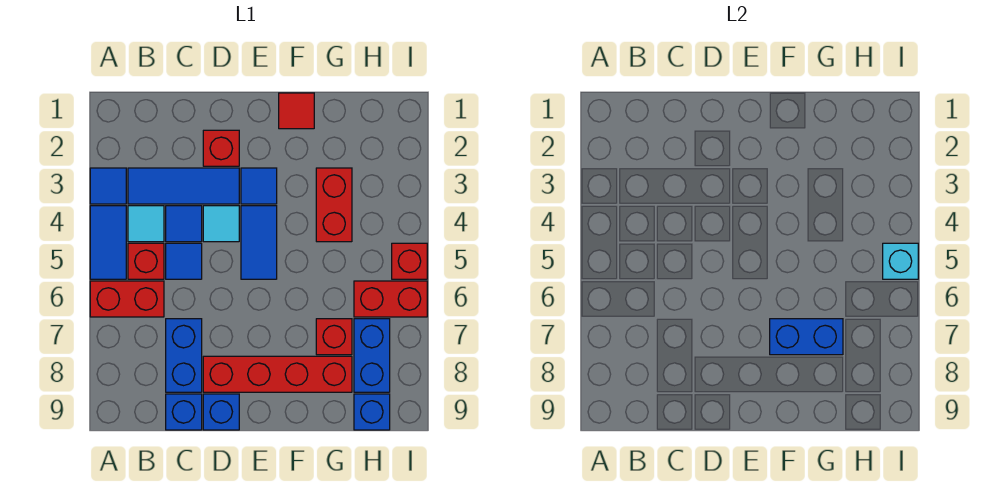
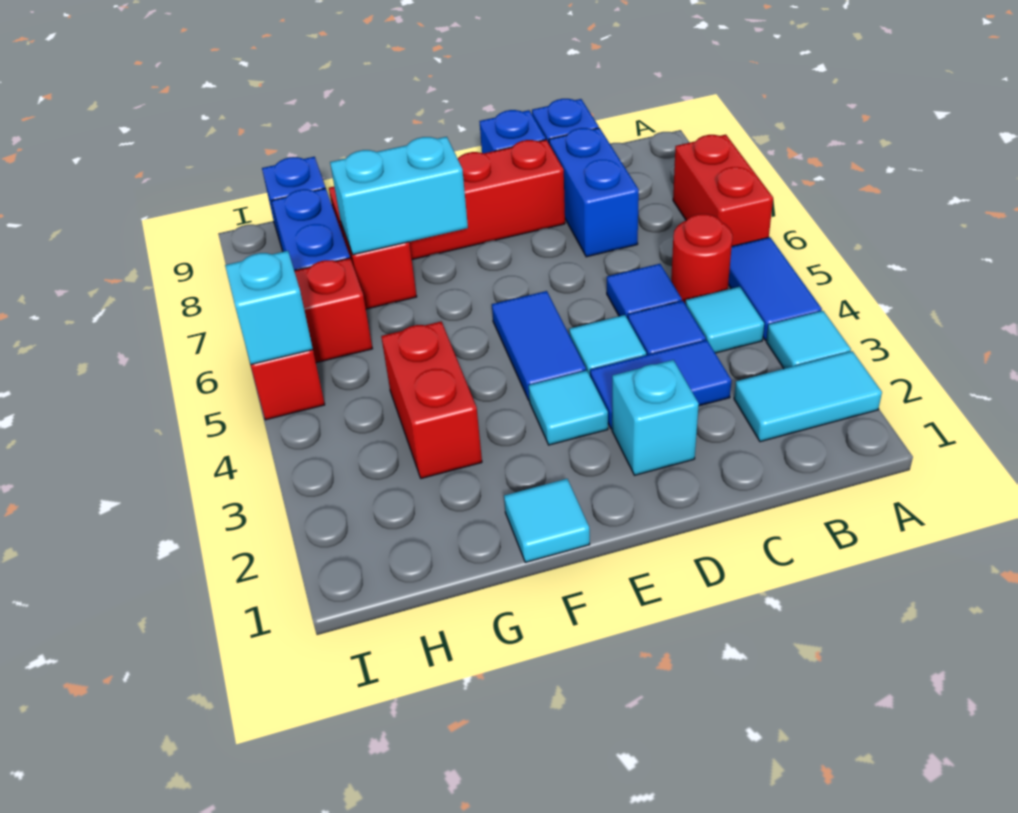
none -> cyan 1x2 tile [734,351,882,442]
blue 1x1 tile [90,168,126,204] -> cyan 1x1 tile [766,311,851,369]
red 1x2 brick [90,281,164,317] -> red 1x2 brick turned to [673,135,773,246]
blue 1x3 tile [128,168,239,204] -> blue 1x2 tile [590,340,732,429]
red 1x1 brick [128,243,164,279] -> red 1x1 round brick [671,214,733,303]
red 1x1 brick [203,130,239,166] -> cyan 1x1 brick [612,360,699,475]
blue 1x1 tile [241,168,277,204] -> cyan 1x1 tile [529,371,608,445]
red 1x1 tile [279,93,314,129] -> cyan 1x1 tile [504,479,590,562]
blue 1x2 brick [770,319,843,355] -> cyan 1x2 brick [330,137,468,255]

